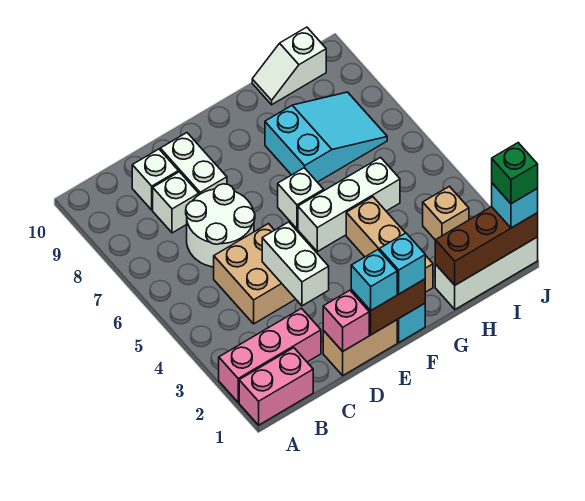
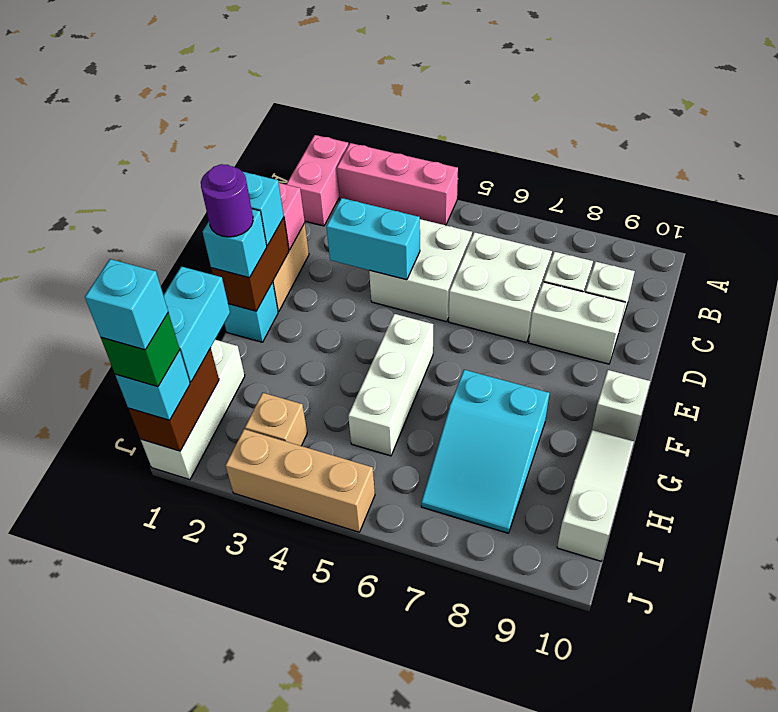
pink 1x3 brick [219,308,321,402] -> pink 1x3 brick turned to [337,143,458,225]
tan 2x2 brick [214,224,295,324] -> white 2x2 brick [369,219,472,322]
white 2x2 round brick [186,184,255,267] -> white 2x2 brick [449,232,552,343]
white 1x2 brick [262,222,329,306] -> cyan 1x2 brick [326,198,420,280]
none -> purple 1x1 round brick [201,164,253,237]
white 1x1 brick [278,168,324,229] -> white 1x1 brick moved to [592,370,650,441]
tan 1x3 brick [346,197,433,292] -> tan 1x3 brick moved to [225,429,375,532]
brown 1x3 brick [435,207,538,285] -> brown 1x2 brick [129,348,219,451]
none -> cyan 1x2 brick [163,267,230,382]
white 1x2 slope [252,27,326,105] -> white 1x3 slope [557,430,634,561]
none -> cyan 1x1 brick [85,259,168,350]

